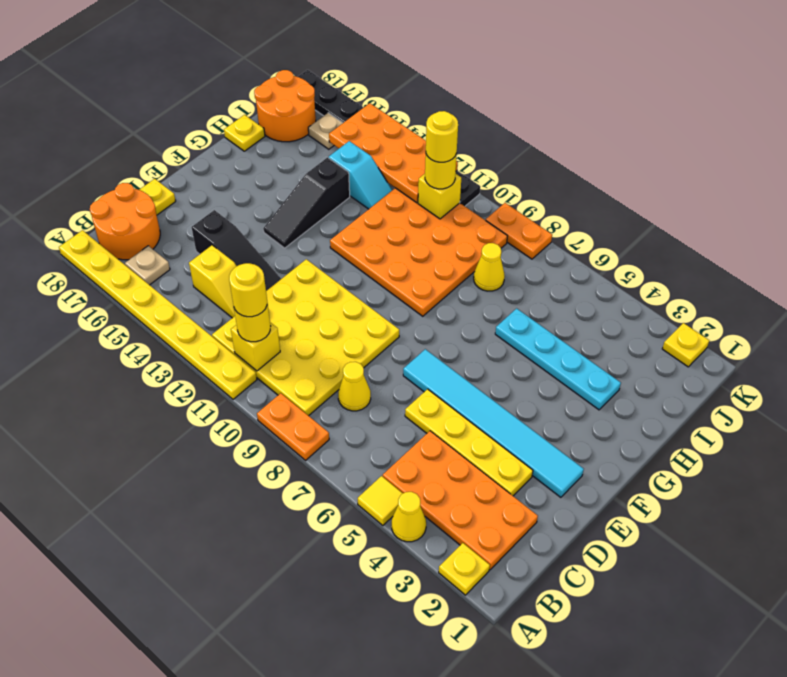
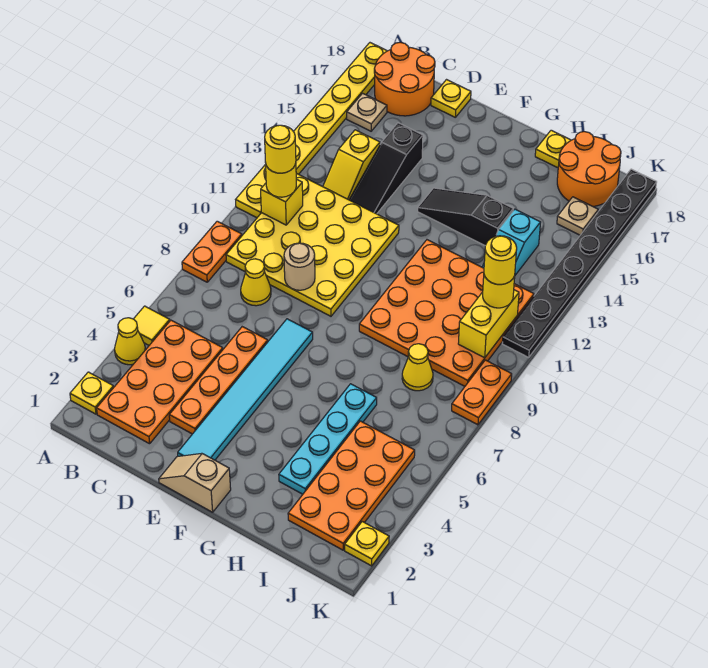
yellow 1x4 plate [405,389,533,496] -> orange 1x4 plate [169,327,268,434]
none -> tan 1x1 round brick [284,243,315,290]
none -> tan 1x2 slope [159,453,231,512]
yellow 1x1 brick [418,174,461,219] -> yellow 1x2 brick [458,290,519,358]
orange 2x4 plate [329,103,458,203] -> orange 2x4 plate moved to [288,421,415,550]

